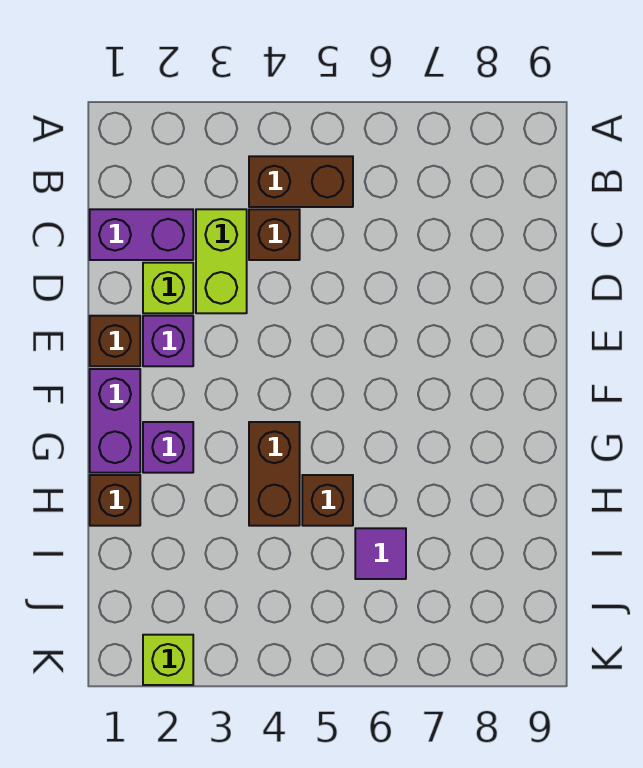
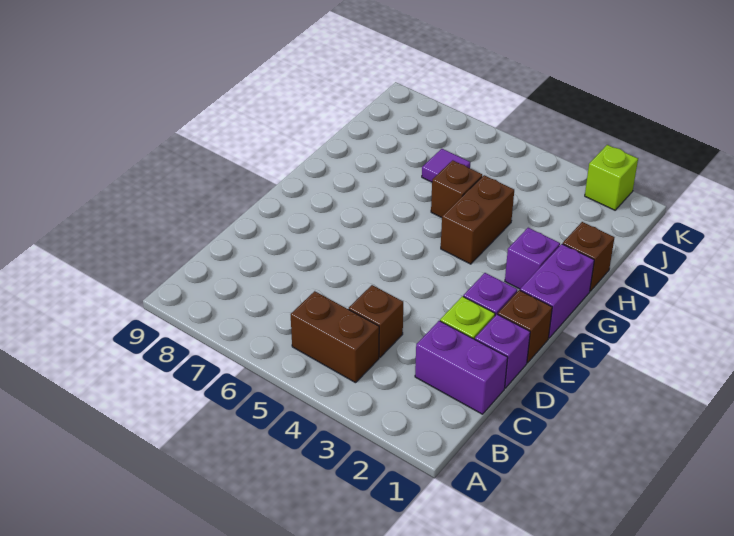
lime 1x2 brick [196,209,247,313] -> none
none -> purple 1x1 brick [475,314,530,388]

